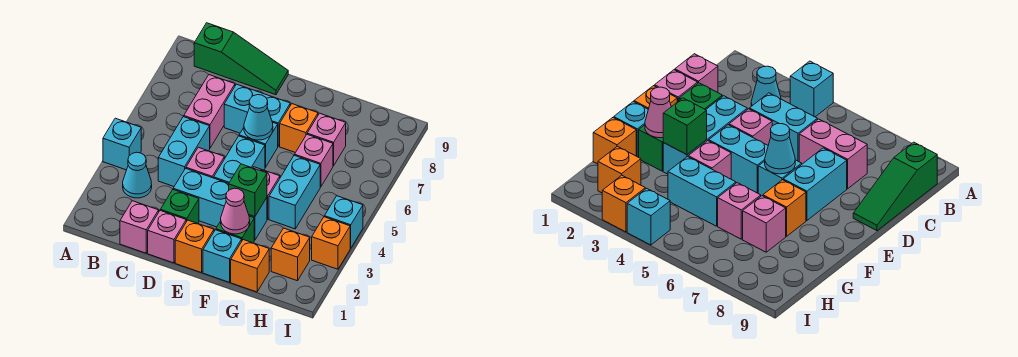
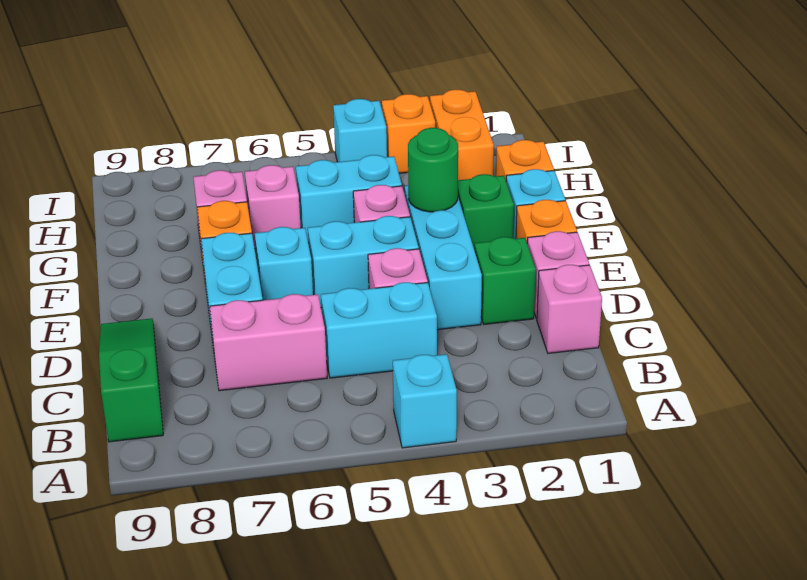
cyan 1x1 cone [123,152,152,198] -> none
cyan 1x1 cone [244,95,273,140] -> none
pink 1x1 cone [221,188,250,234] -> none
green 1x1 brick [229,164,267,217] -> green 1x1 round brick [408,128,458,212]
orange 1x1 brick [271,228,310,281] -> orange 1x2 brick [430,90,494,180]

